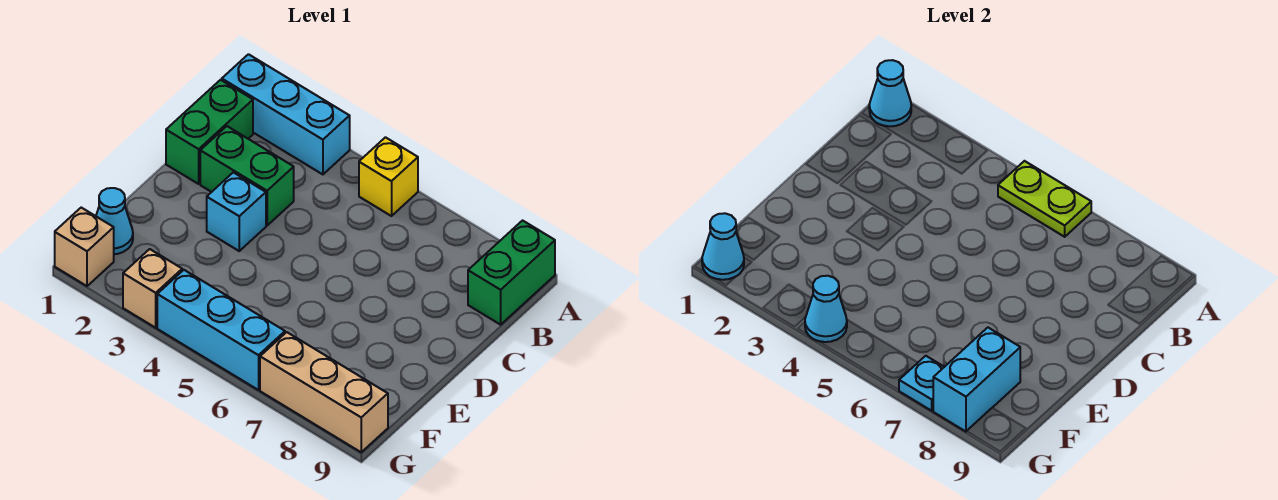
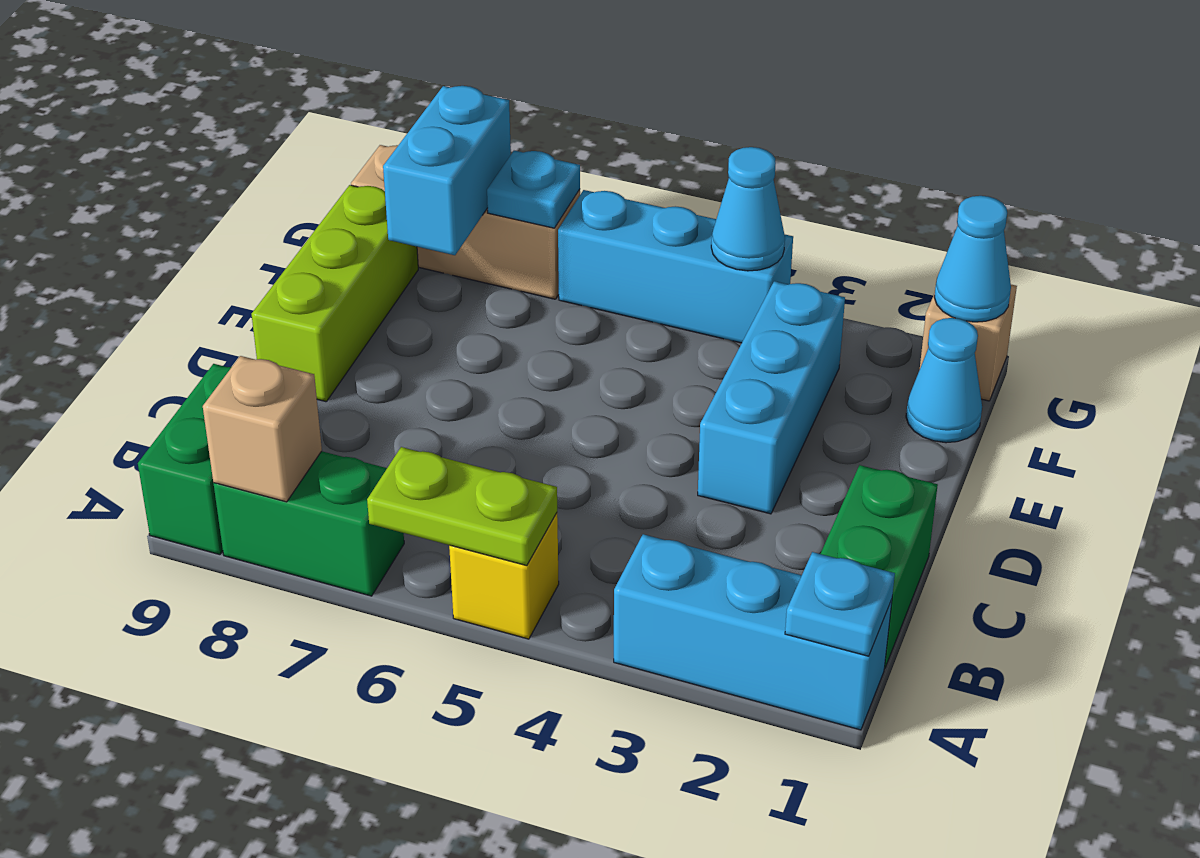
cyan 1x1 cone [869,60,911,126] -> cyan 1x1 plate [785,552,895,656]
green 1x2 brick [200,126,294,225] -> green 1x2 brick moved to [214,451,404,596]
cyan 1x1 brick [207,172,266,251] -> cyan 1x3 brick [698,281,845,514]
none -> lime 1x3 brick [252,185,418,402]
tan 1x1 brick [123,249,182,328] -> tan 1x1 brick moved to [203,356,322,502]

